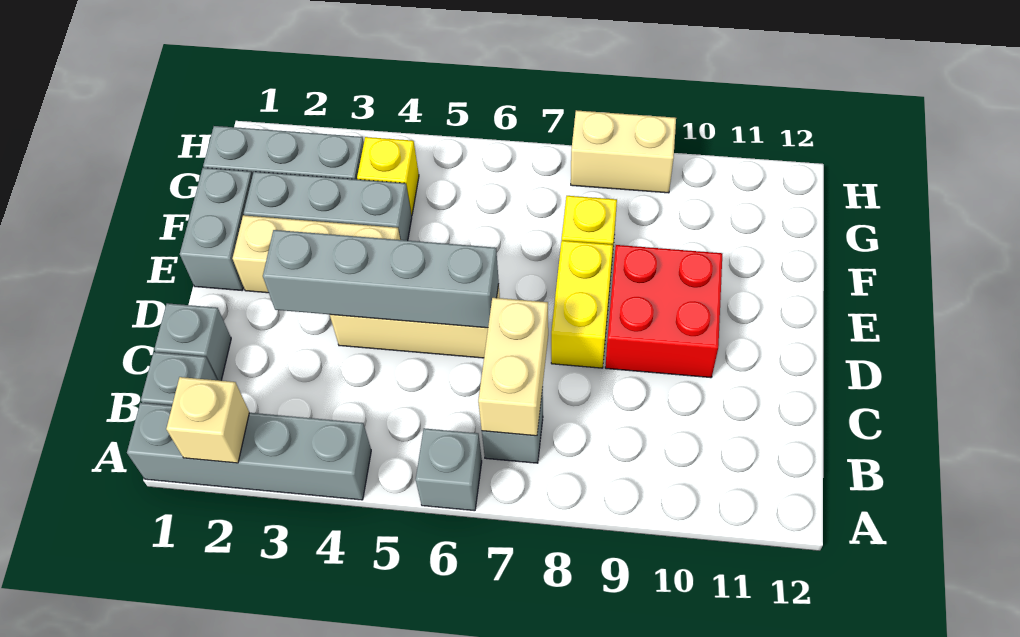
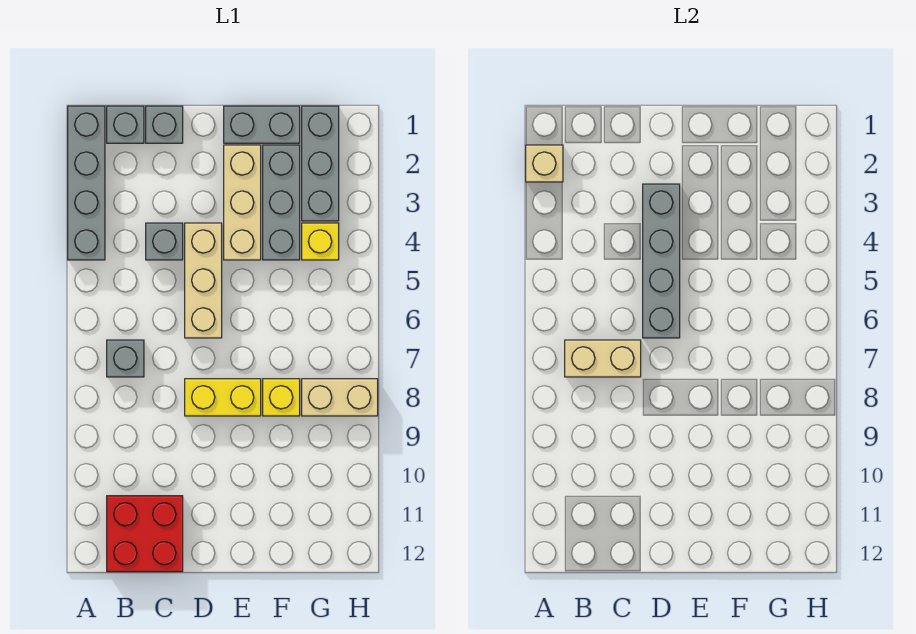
grey 1x1 brick [416,428,482,511] -> grey 1x1 brick moved to [146,223,183,260]
red 2x2 brick [605,245,722,378] -> red 2x2 brick moved to [107,496,183,572]
tan 1x2 brick [571,110,676,193] -> tan 1x2 brick turned to [302,379,378,416]

